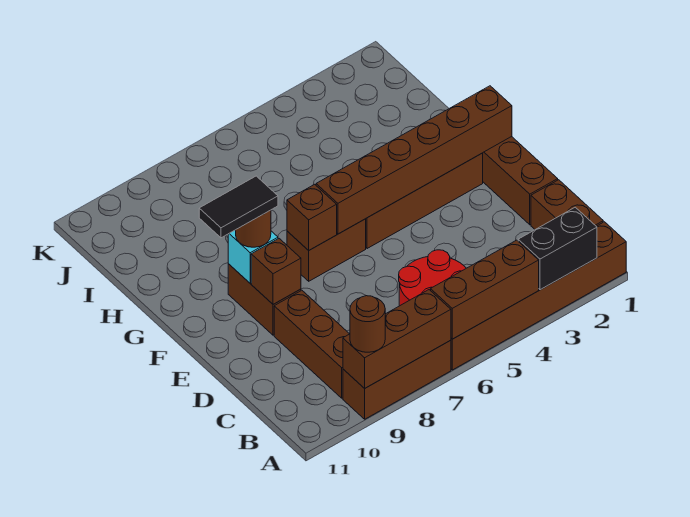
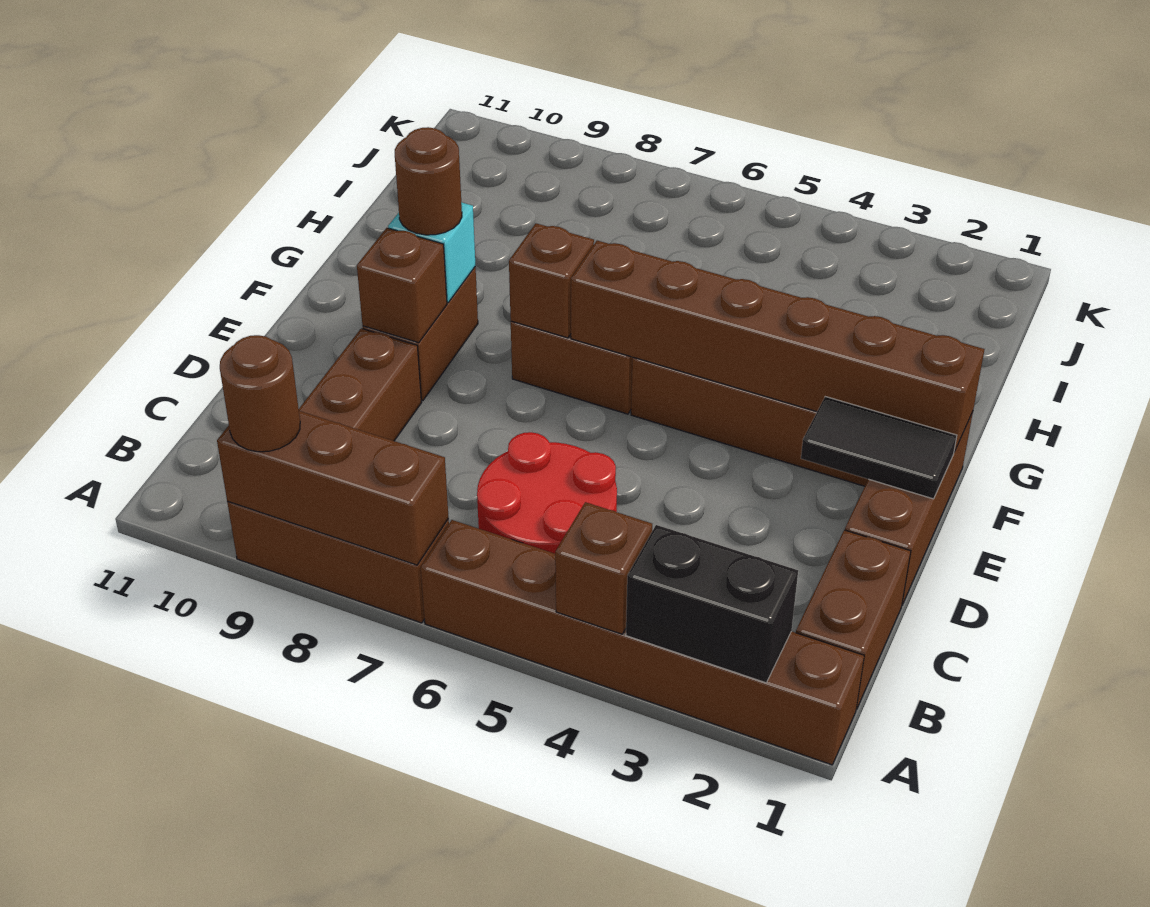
brown 1x3 brick [431,240,539,339] -> brown 1x1 brick [555,502,652,634]
black 1x2 tile [199,176,278,238] -> black 1x2 tile moved to [801,397,957,499]

